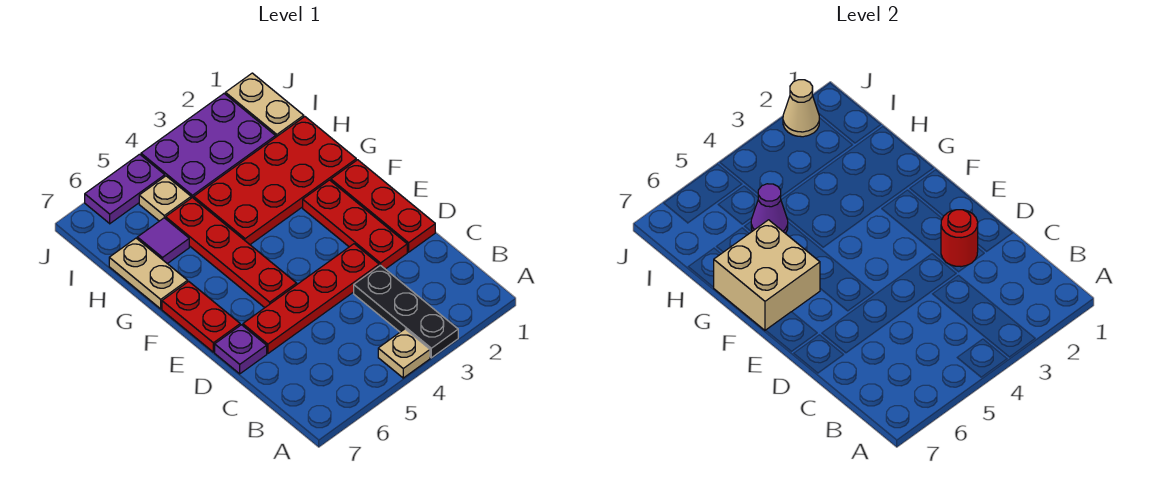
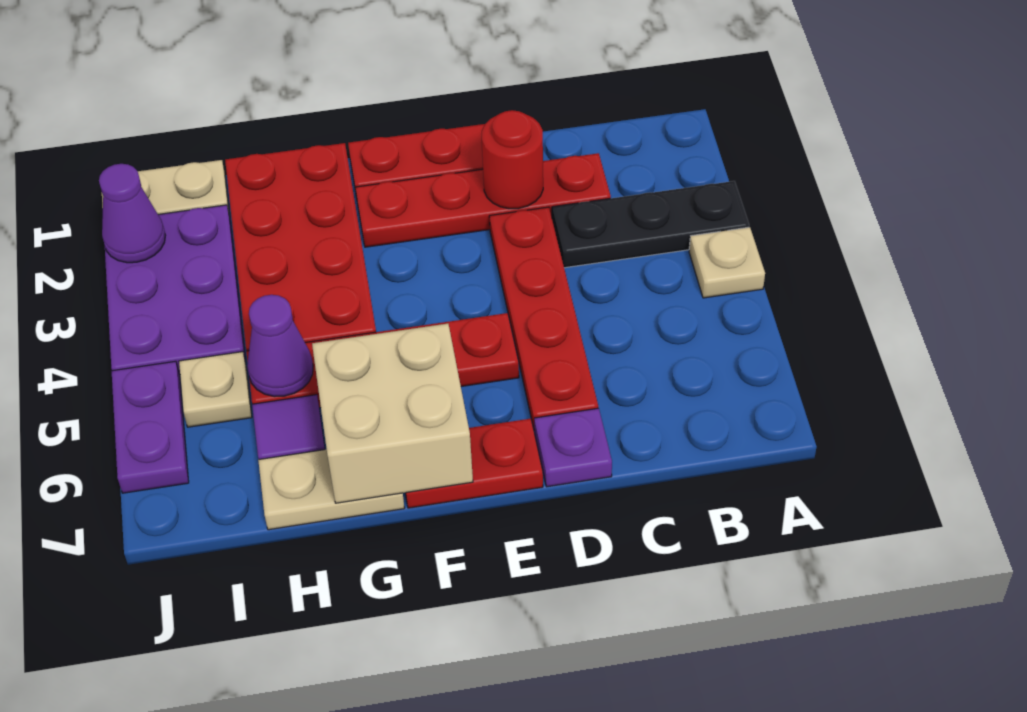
red 1x3 plate [303,180,407,269] -> red 1x4 plate [355,153,611,247]
tan 1x1 cone [783,80,819,137] -> purple 1x1 cone [99,164,165,263]

